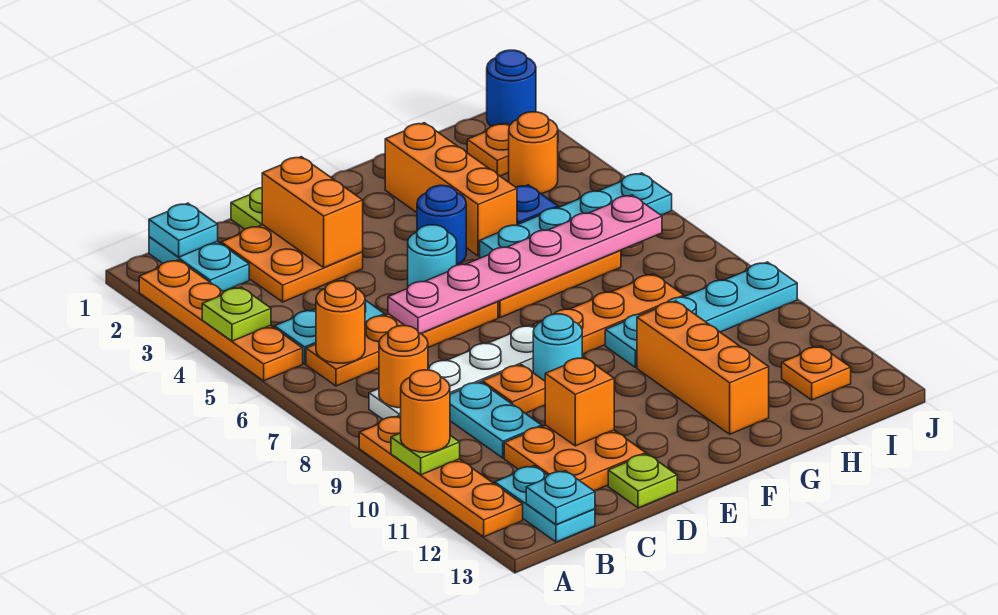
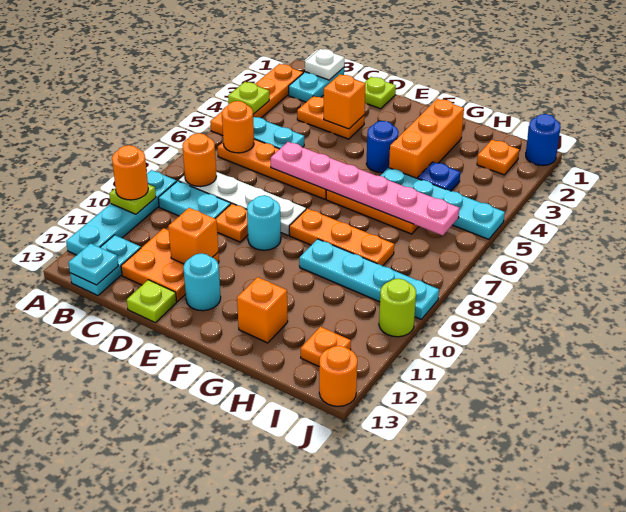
orange 1x4 plate [359,416,523,537] -> cyan 1x4 plate [66,170,177,255]
cyan 1x1 plate [149,203,218,257] -> white 1x1 plate [305,49,344,80]
orange 2x2 plate [221,225,363,302] -> orange 1x2 plate [297,96,365,139]
cyan 1x2 plate [450,382,542,458] -> cyan 1x2 plate turned to [158,181,231,218]
orange 1x2 brick [262,157,363,267] -> orange 1x1 brick [324,74,365,129]
cyan 1x1 round brick [408,225,457,286] -> cyan 1x1 round brick moved to [183,253,221,311]
orange 1x3 brick [637,301,769,434] -> orange 1x1 brick [237,277,288,343]
orange 1x1 round brick [509,112,558,194] -> orange 1x1 round brick moved to [319,346,357,406]
none -> lime 1x1 round brick [379,279,416,337]

